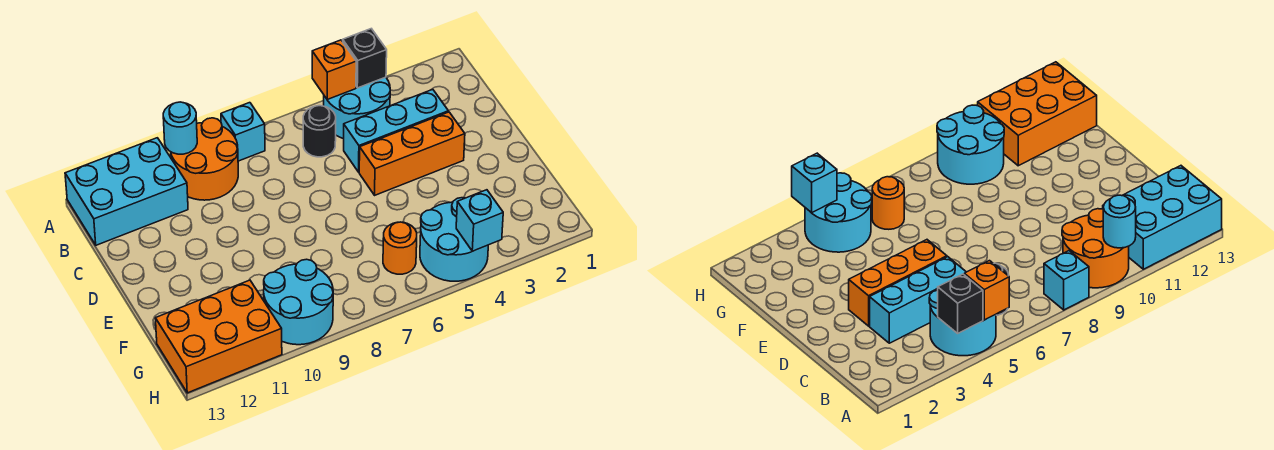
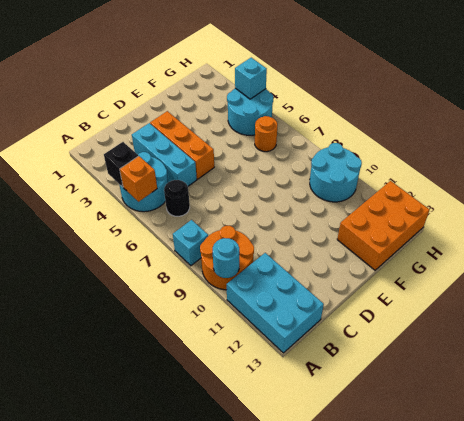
orange 2x3 brick [155,280,282,393] -> orange 2x3 brick turned to [337,181,430,270]

